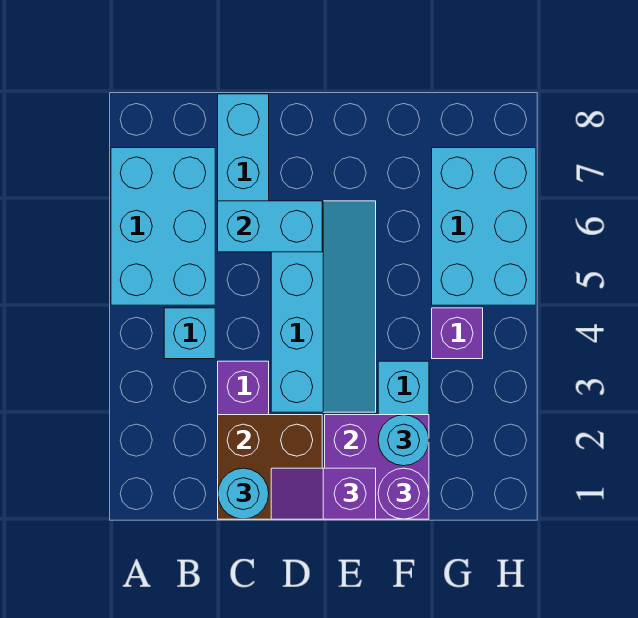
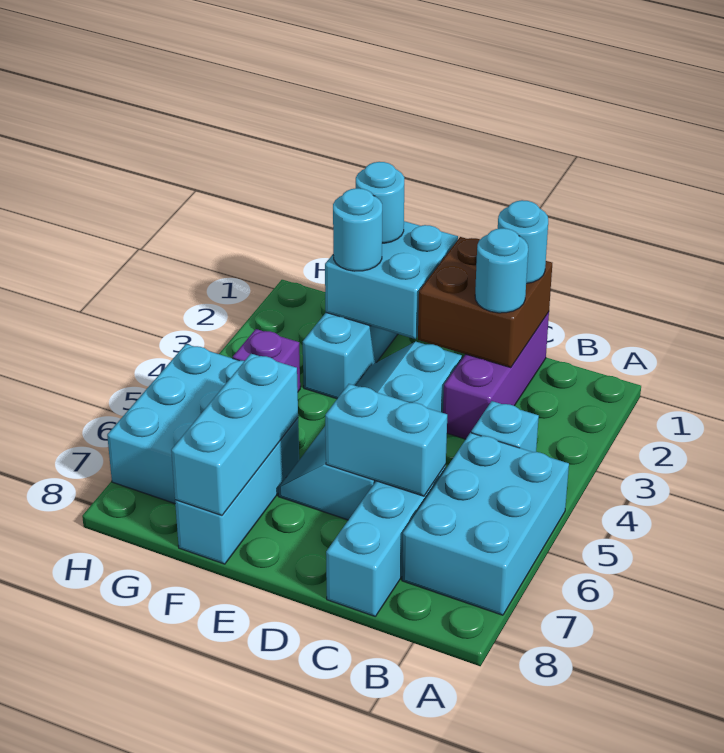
none -> cyan 1x1 round brick [475,228,528,313]
purple 1x2 slope [271,468,376,519] -> none
purple 2x2 brick [325,415,429,519] -> cyan 2x2 brick [325,221,458,339]
purple 1x1 round brick [378,468,429,519] -> cyan 1x1 round brick [356,162,404,243]
none -> cyan 1x3 brick [175,418,299,564]
none -> cyan 1x3 brick [171,354,298,515]

